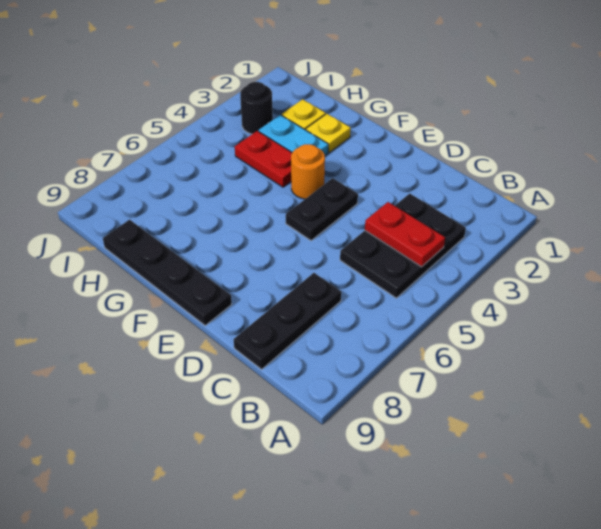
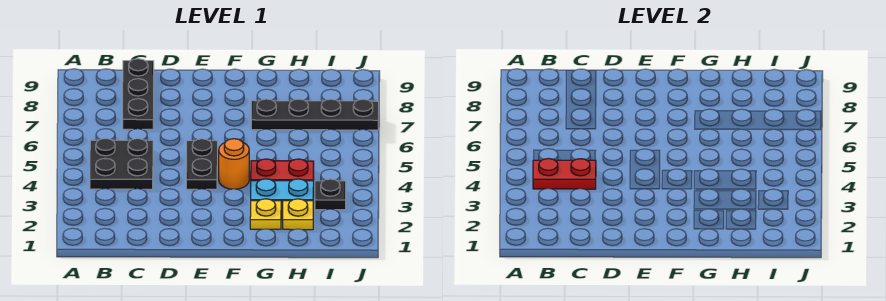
black 2x3 plate [340,193,466,298] -> black 2x2 plate [90,139,153,189]
black 1x4 plate [103,220,232,326] -> black 1x4 plate moved to [251,99,378,130]
black 1x1 round brick [240,82,273,134] -> black 1x1 plate [315,179,346,210]

